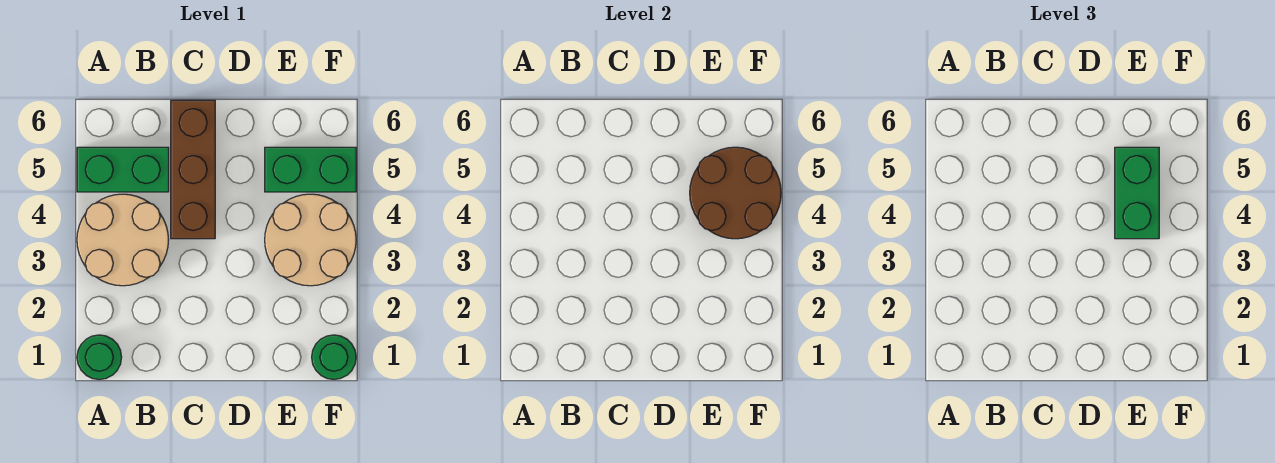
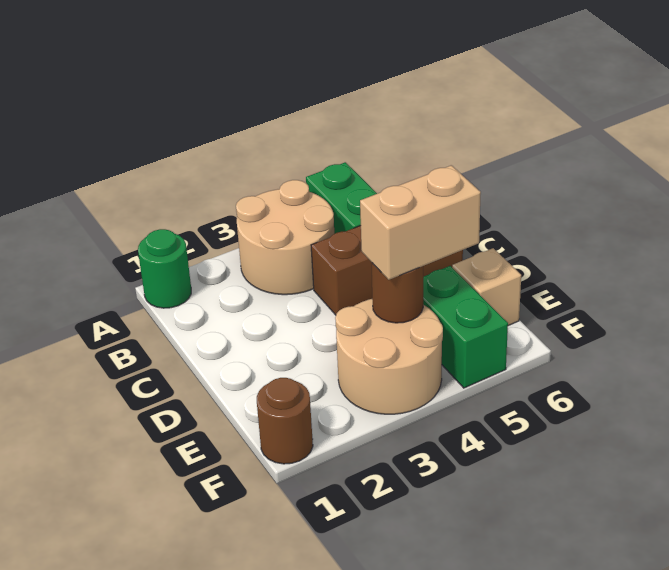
brown 2x2 round brick [690,147,781,239] -> brown 1x1 round brick [371,262,423,323]
green 1x2 brick [1115,147,1159,239] -> tan 1x2 brick [360,165,481,280]
none -> tan 1x1 brick [452,248,521,326]
green 1x1 round brick [312,335,356,380] -> brown 1x1 round brick [257,378,313,464]

